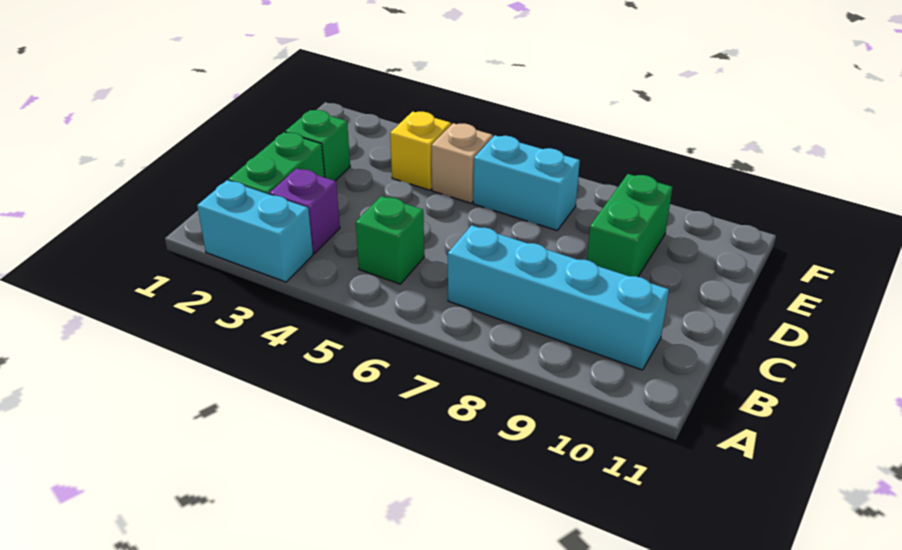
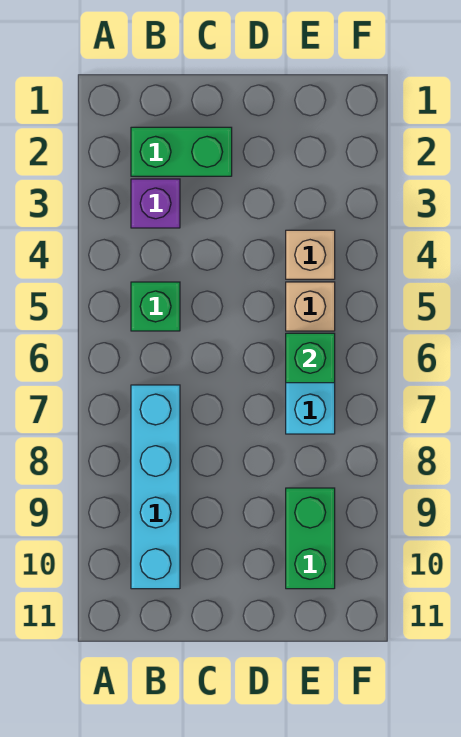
cyan 1x2 brick [197,180,313,282] -> none
green 1x1 brick [285,110,350,181] -> green 1x1 brick moved to [286,333,335,383]
green 1x2 brick [587,174,673,277] -> green 1x2 brick turned to [286,488,335,589]
yellow 1x1 brick [390,112,451,190] -> tan 1x1 brick [286,230,335,279]

